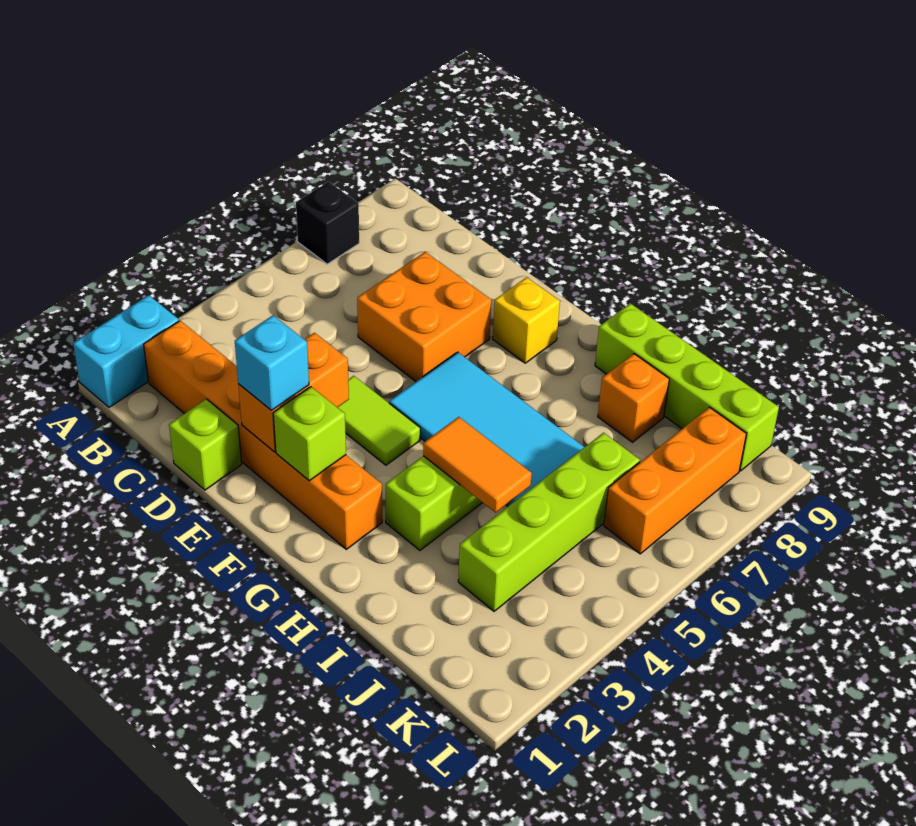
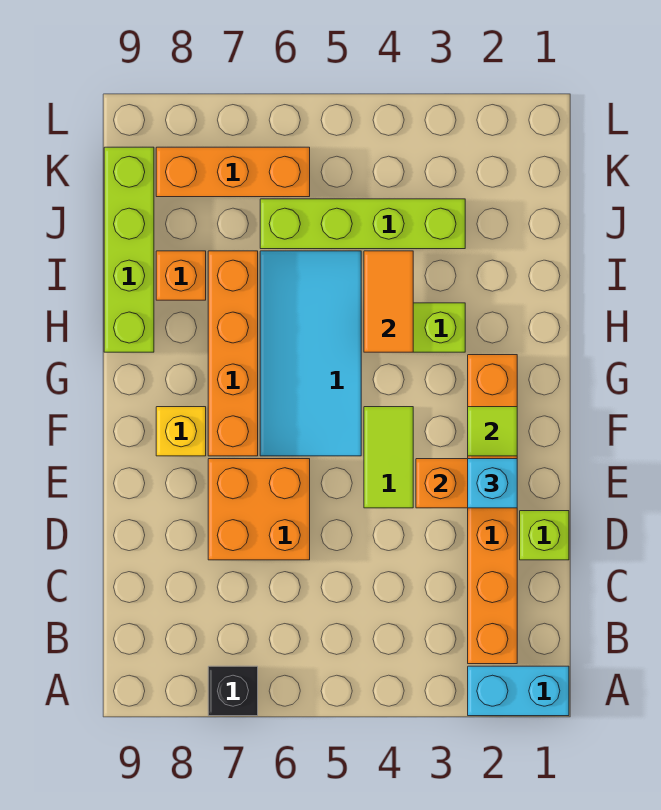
lime 1x1 brick [273,387,346,481] -> lime 1x1 tile [468,407,517,456]
none -> orange 1x4 brick [208,251,258,456]

